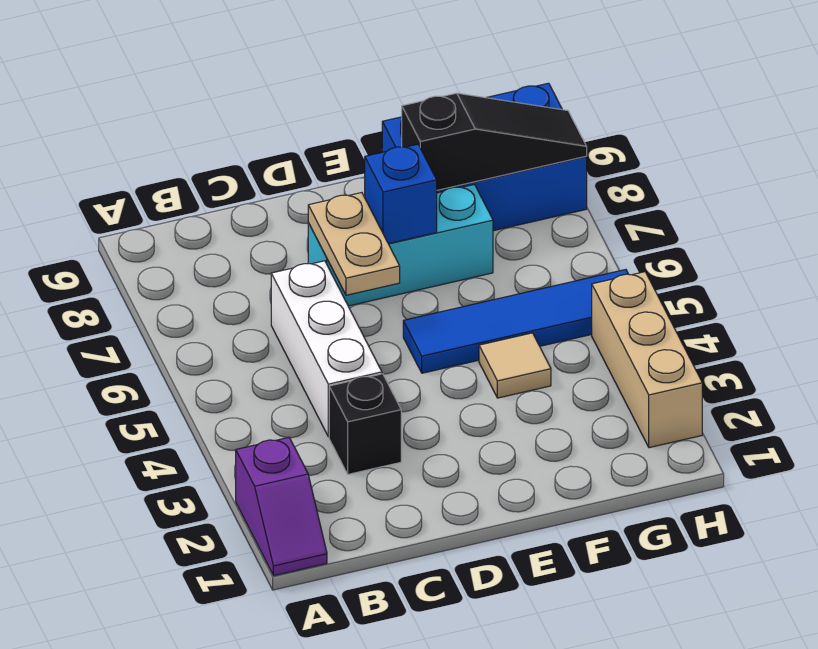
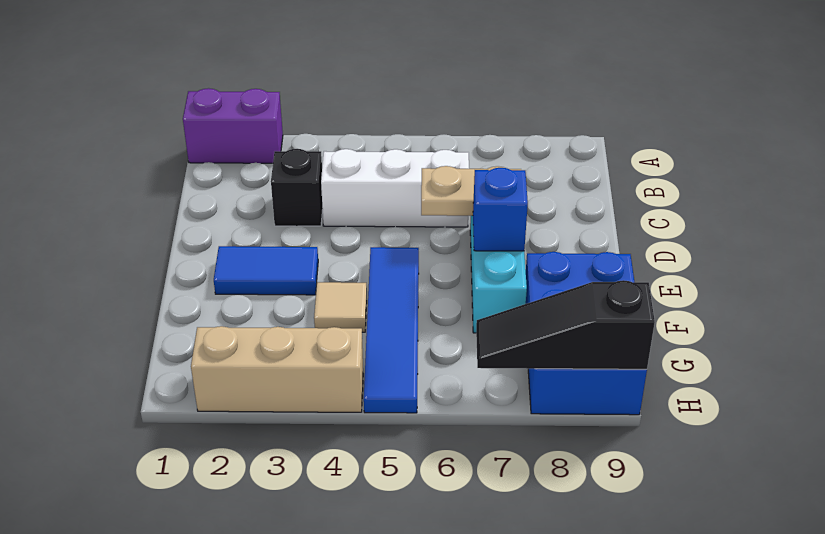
purple 1x2 slope [236,437,327,576] -> purple 1x2 brick [183,88,283,163]
none -> blue 1x2 tile [214,246,318,295]
black 1x3 slope [402,93,587,190] -> black 1x3 slope turned to [476,280,655,369]

